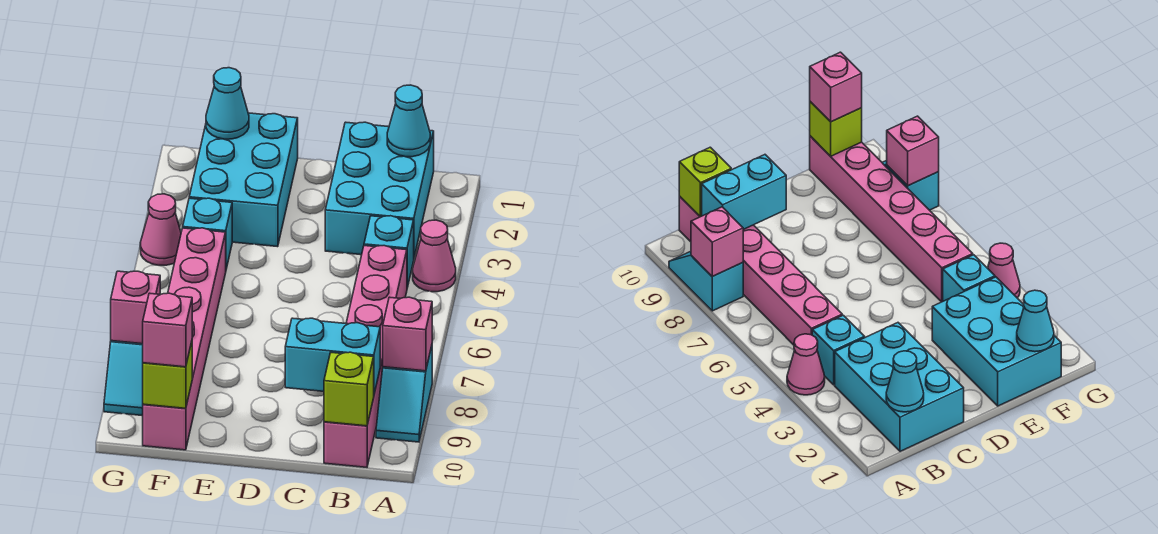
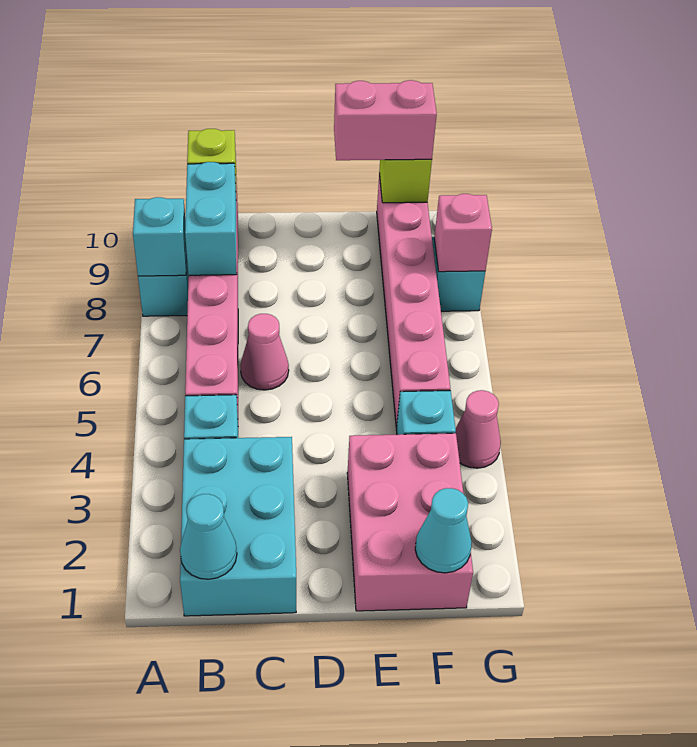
pink 1x1 cone [413,220,456,292] -> pink 1x1 cone moved to [240,314,289,390]
pink 1x1 brick [383,297,432,371] -> cyan 1x1 brick [133,197,187,276]
cyan 1x2 brick [285,318,380,394] -> cyan 1x2 brick turned to [185,162,237,275]
cyan 2x3 brick [189,113,298,247] -> pink 2x3 brick [347,433,473,611]
pink 1x1 brick [143,293,192,367] -> pink 1x2 brick [334,80,437,160]

